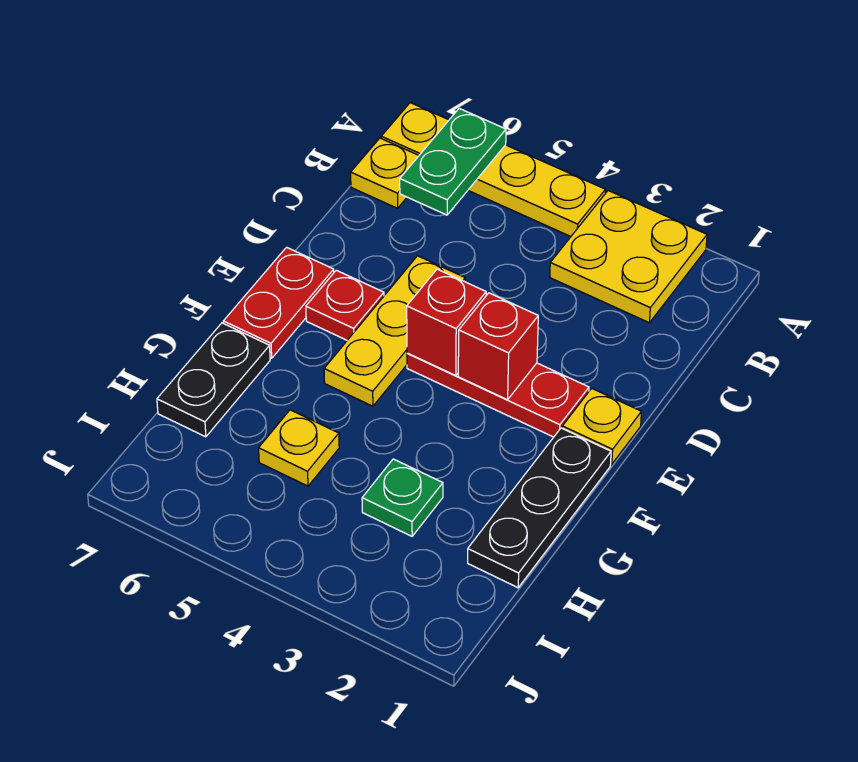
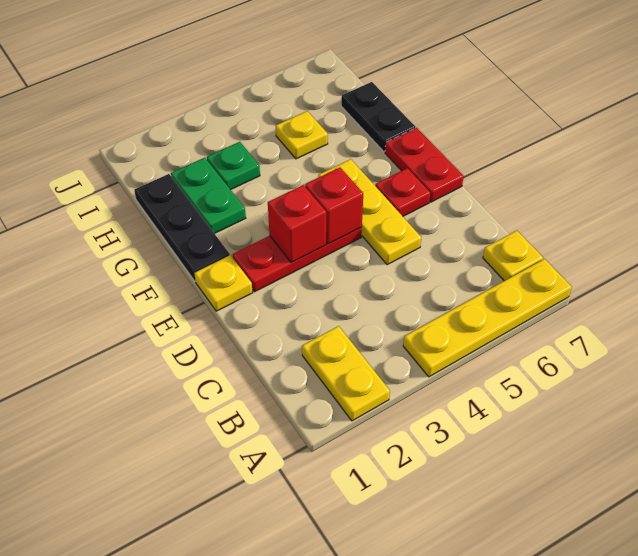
yellow 2x2 plate [550,191,707,323] -> yellow 1x2 plate [302,326,390,421]
green 1x2 plate [400,108,506,215] -> green 1x2 plate moved to [171,158,246,234]

